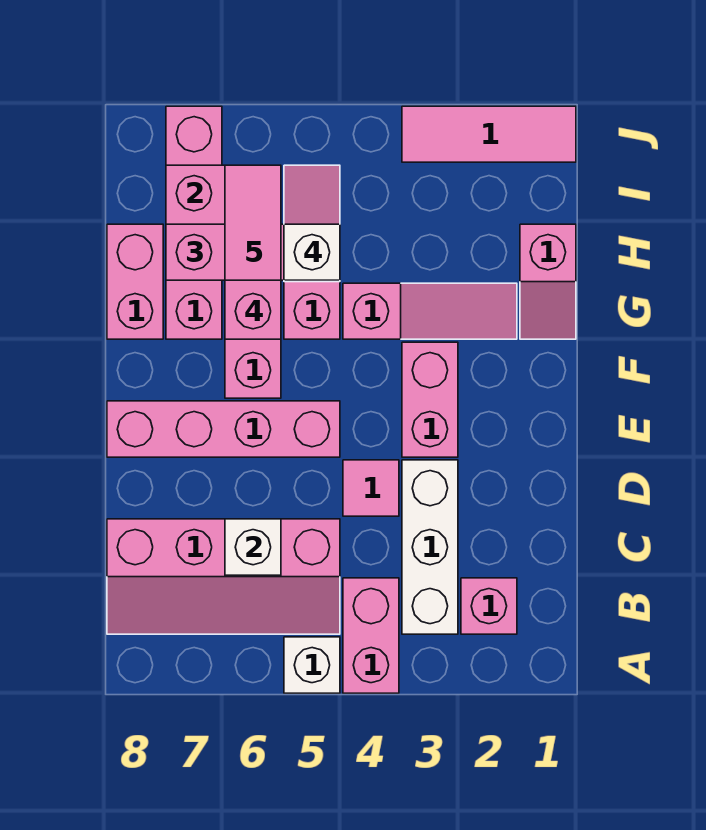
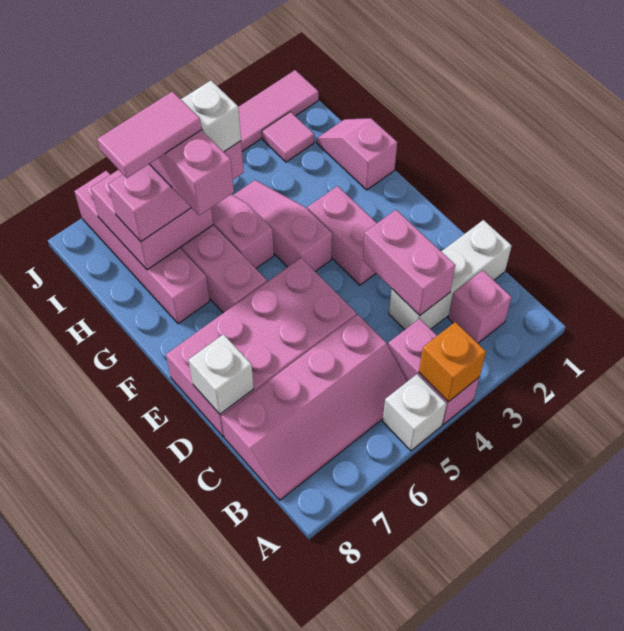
none -> orange 1x1 brick [419,322,486,402]
white 1x3 brick [402,460,458,634] -> white 1x3 brick turned to [389,220,512,330]
white 1x1 brick [225,519,281,575] -> white 1x1 brick moved to [189,334,254,414]
pink 1x1 tile [343,460,399,516] -> pink 1x1 tile moved to [262,112,314,162]
pink 1x4 brick [107,401,340,457] -> pink 2x4 brick [166,258,356,437]
pink 1x2 slope [520,224,576,339] -> pink 1x2 slope turned to [317,118,397,190]
pink 1x3 slope [343,283,517,339] -> pink 1x3 slope turned to [233,180,332,271]
pink 1x2 brick [107,224,163,339] -> pink 1x2 brick moved to [363,210,455,315]
pink 1x2 tile [225,165,281,280] -> pink 1x2 tile turned to [97,91,201,178]

